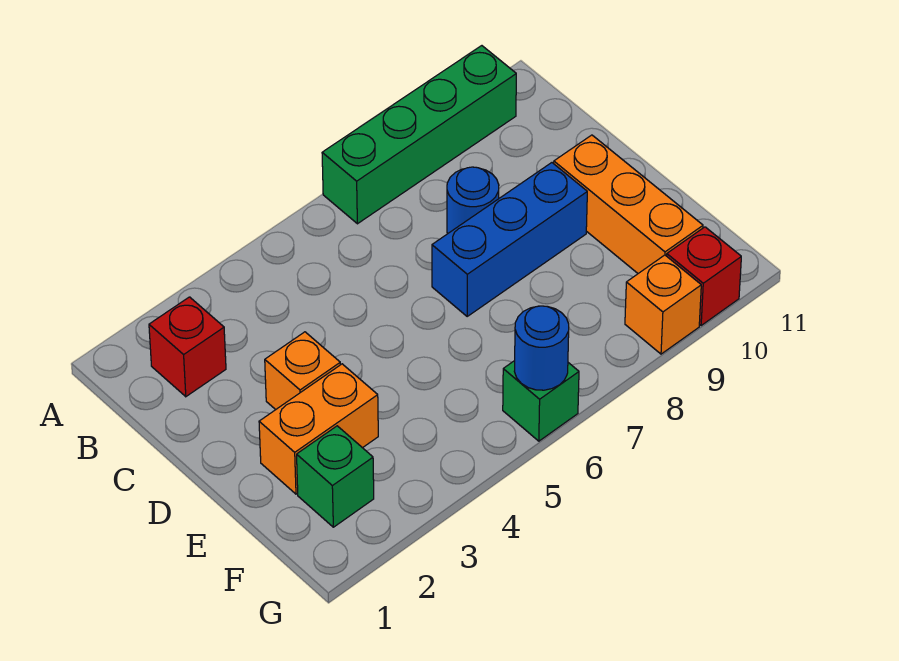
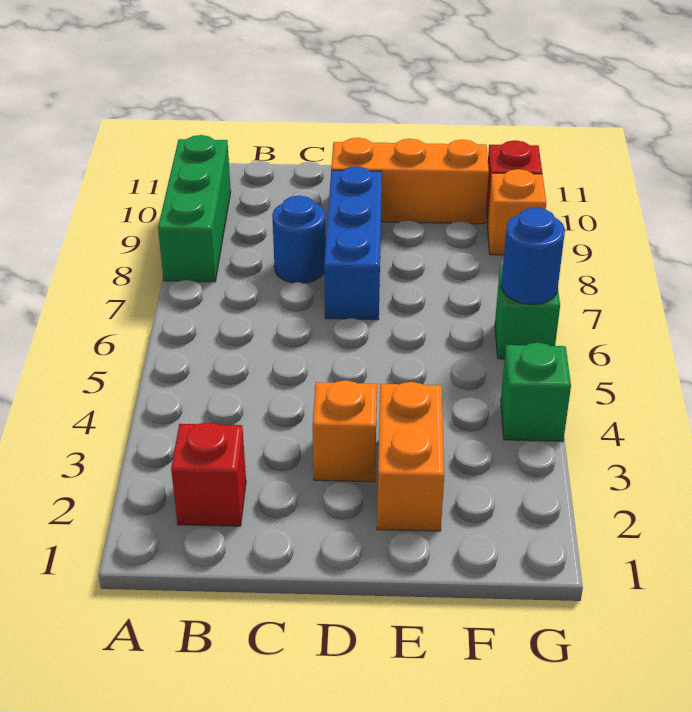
green 1x4 brick [322,46,516,224] -> green 1x3 brick [158,135,231,282]
green 1x1 brick [297,426,374,527] -> green 1x1 brick moved to [501,343,571,441]

